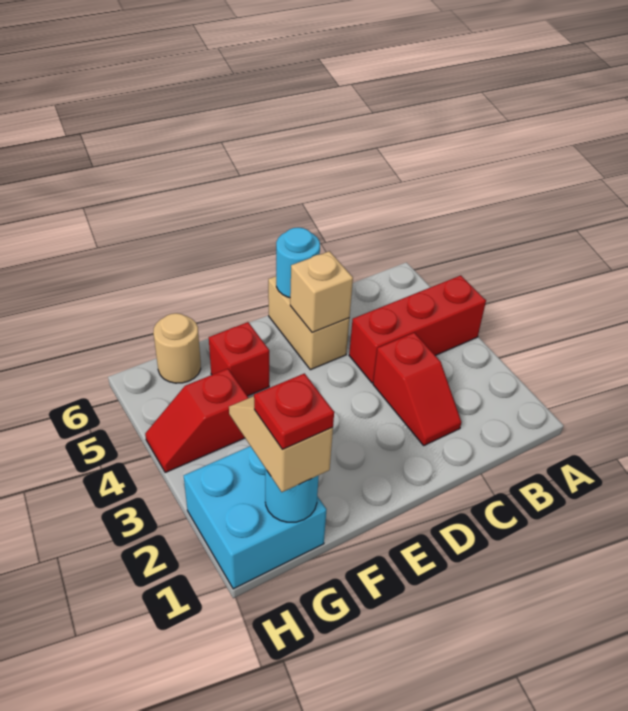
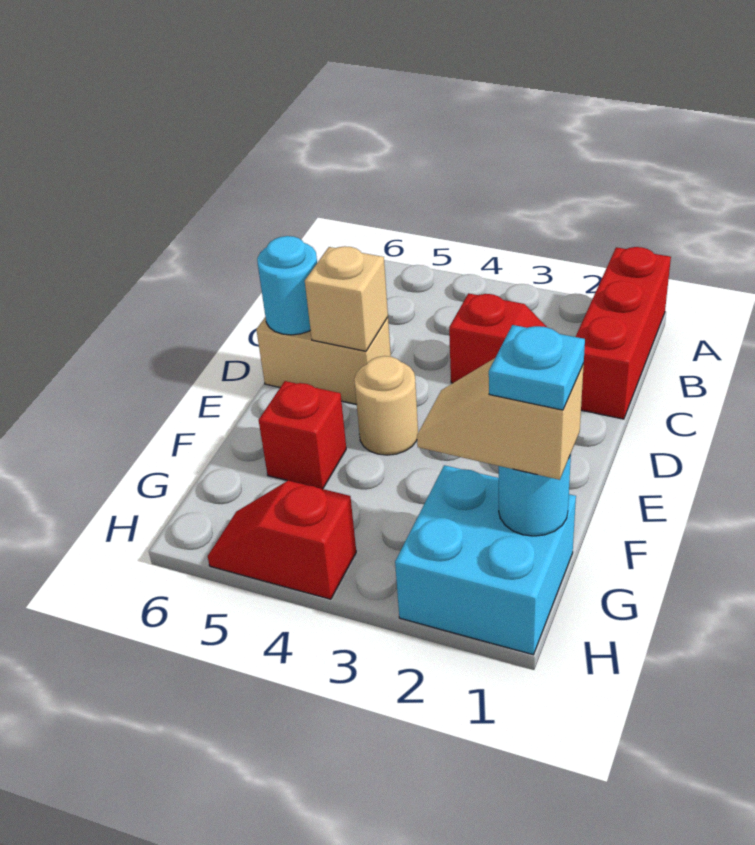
red 1x3 brick [349,275,486,383] -> red 1x3 brick moved to [576,247,671,419]
red 1x1 plate [254,373,334,449] -> cyan 1x1 plate [489,325,585,410]
red 1x2 slope [145,369,248,473] -> red 1x2 slope turned to [208,481,356,599]
tan 1x1 round brick [153,313,201,383] -> tan 1x1 round brick moved to [354,356,418,455]

